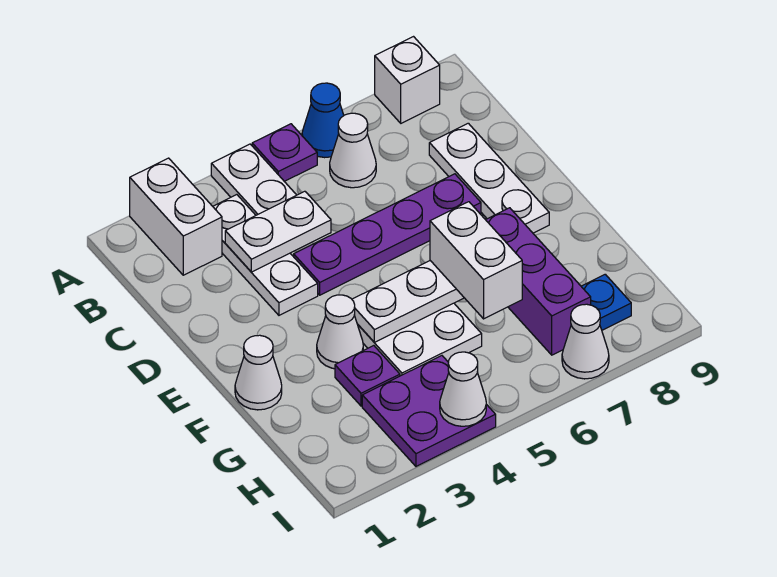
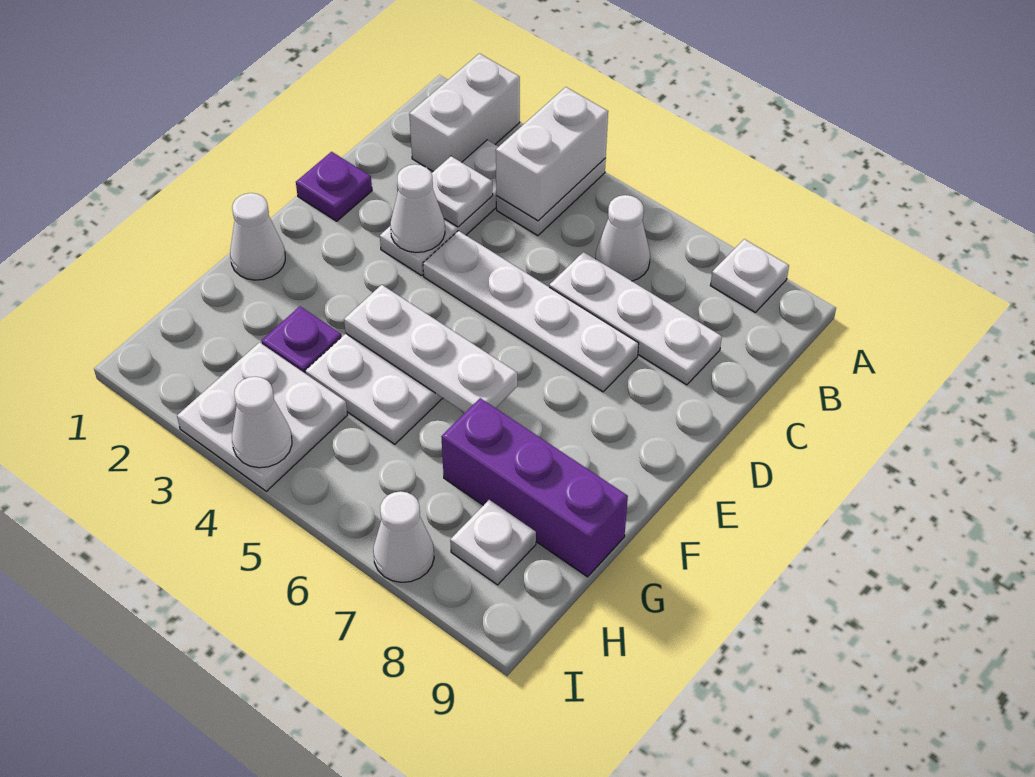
purple 1x1 plate [252,124,317,181] -> purple 1x1 plate moved to [296,152,372,221]
blue 1x1 cone [302,83,344,158] -> none
white 1x1 brick [375,37,440,123] -> white 1x1 plate [711,239,789,312]
white 1x2 plate [225,191,331,272] -> white 1x1 plate [431,156,493,227]
white 1x3 plate [429,123,549,233] -> white 1x3 plate turned to [549,252,722,385]
purple 1x4 plate [294,174,481,295] -> white 1x4 plate [423,231,639,392]
white 1x1 cone [317,295,363,369] -> white 1x1 cone moved to [390,164,445,253]
white 1x2 brick [430,202,522,319] -> white 1x2 brick moved to [496,87,608,221]
purple 1x3 brick [486,208,591,355] -> purple 1x3 brick turned to [441,398,628,577]
purple 2x2 plate [362,356,496,466] -> white 2x2 plate [177,342,347,491]
blue 1x1 plate [581,274,631,330] -> white 1x1 plate [450,500,536,585]

